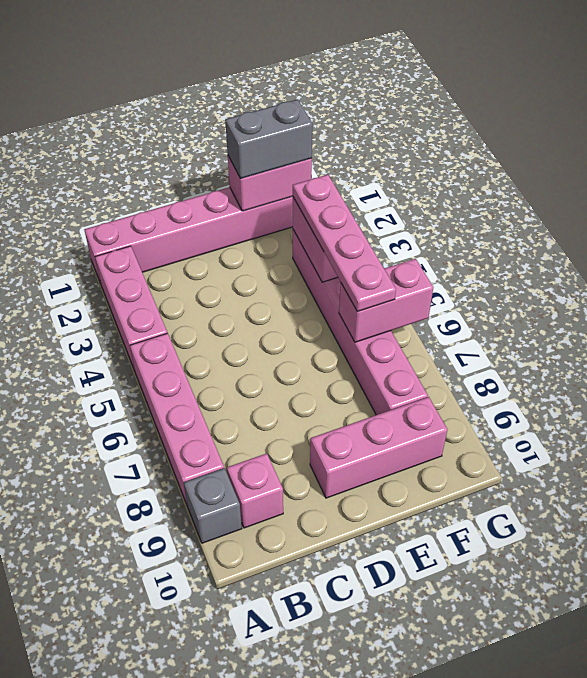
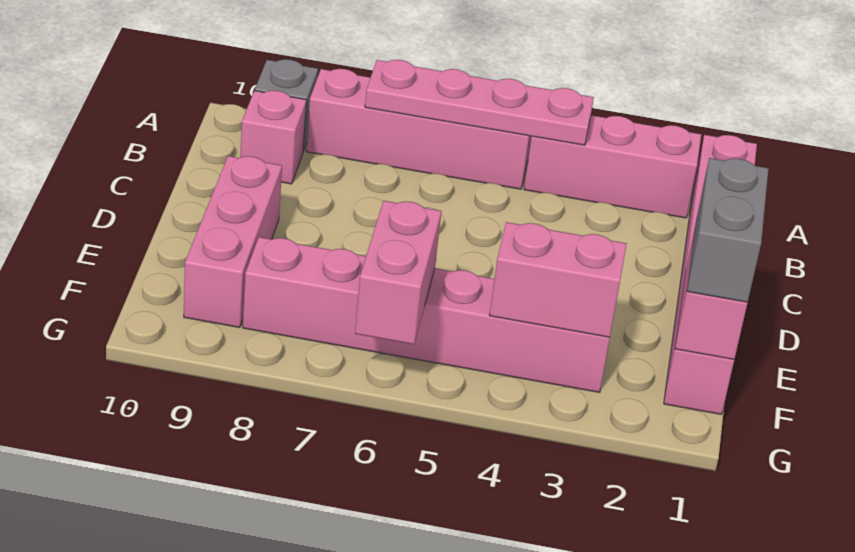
pink 1x4 plate [293,175,396,312] -> pink 1x4 plate moved to [365,60,594,145]

